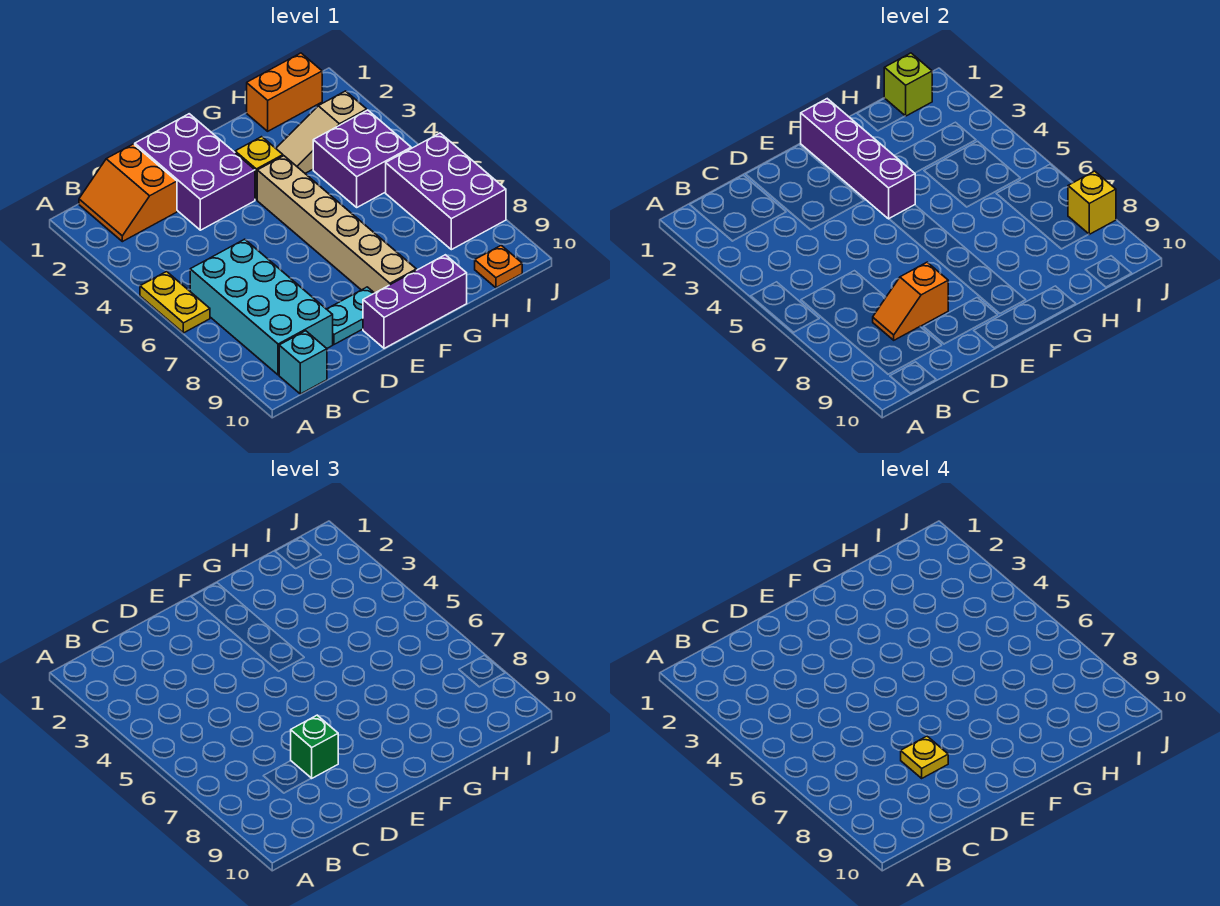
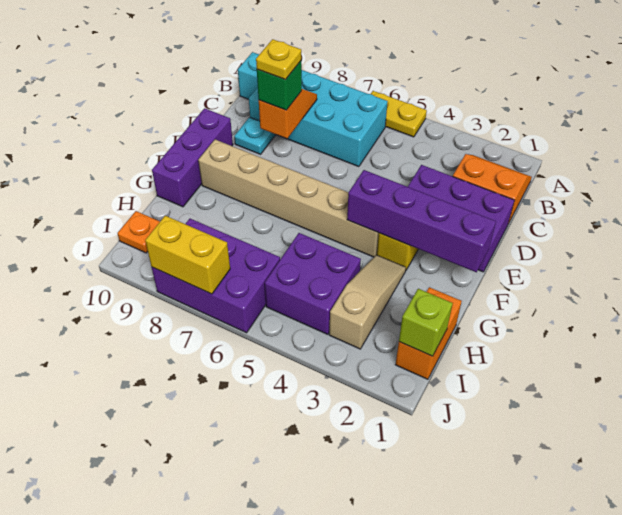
cyan 1x2 plate [327,287,374,344] -> cyan 1x1 plate [234,117,275,154]
yellow 1x1 brick [1068,171,1116,234] -> yellow 1x2 brick [145,216,230,294]

